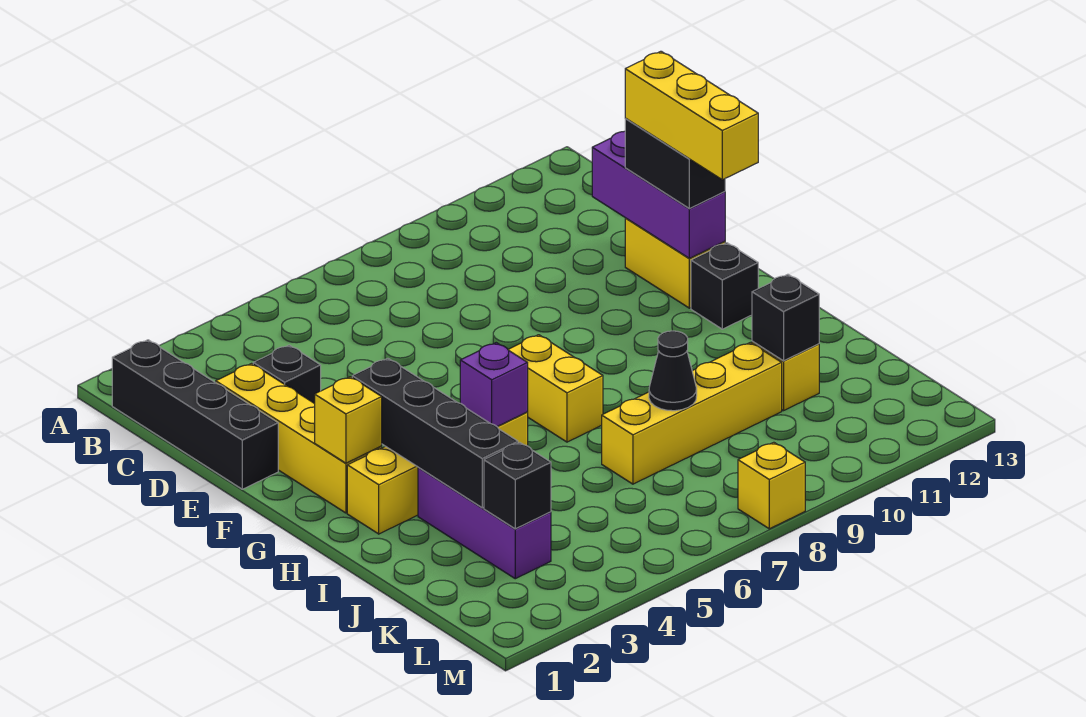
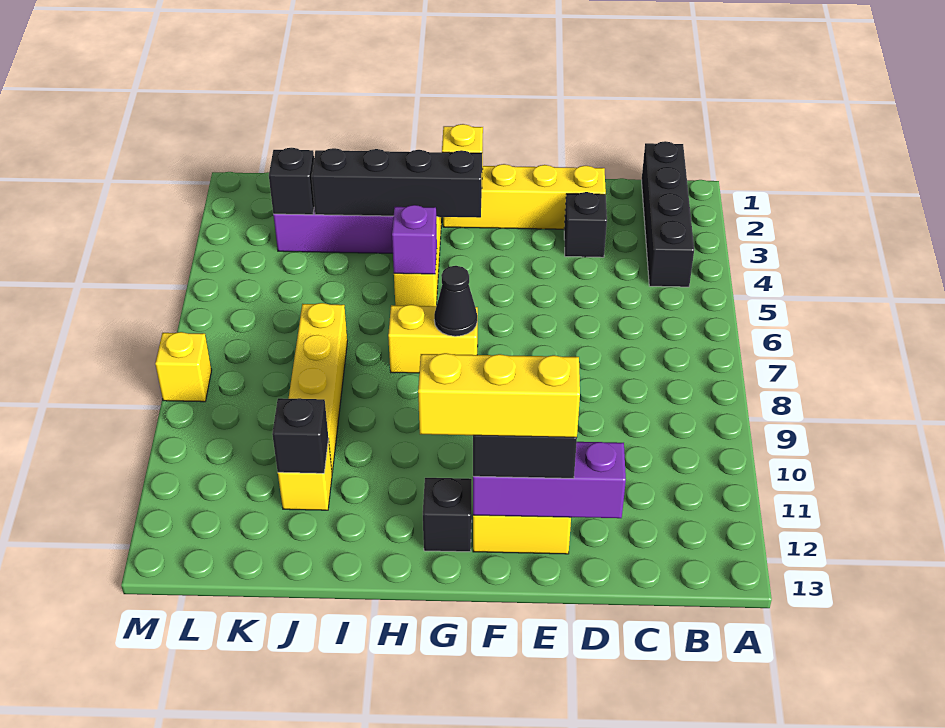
black 1x4 brick [112,340,278,489] -> black 1x4 brick turned to [642,141,694,287]
black 1x1 cone [649,331,697,411] -> black 1x1 cone moved to [434,266,477,336]

